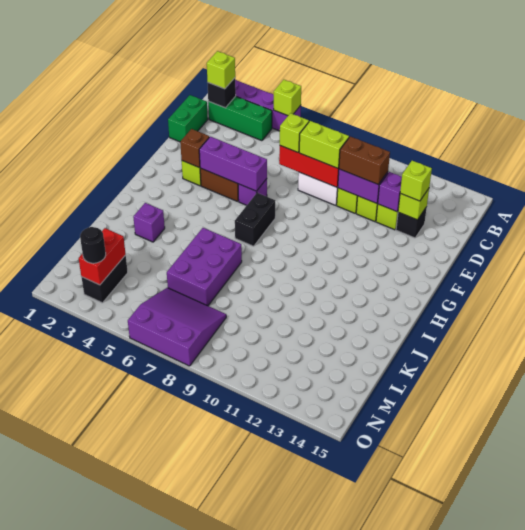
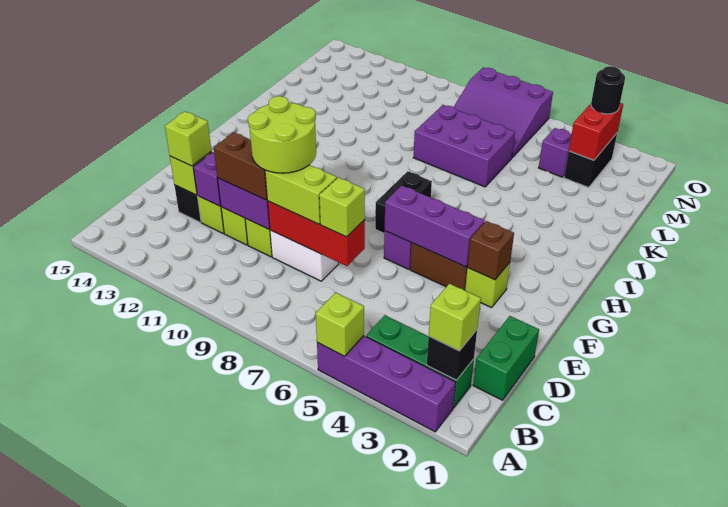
none -> lime 2x2 round brick [248,96,316,173]
purple 1x1 brick [133,203,165,242] -> purple 1x1 brick moved to [539,128,572,177]
purple 2x3 brick [167,228,242,306] -> purple 2x3 brick turned to [413,105,515,187]

